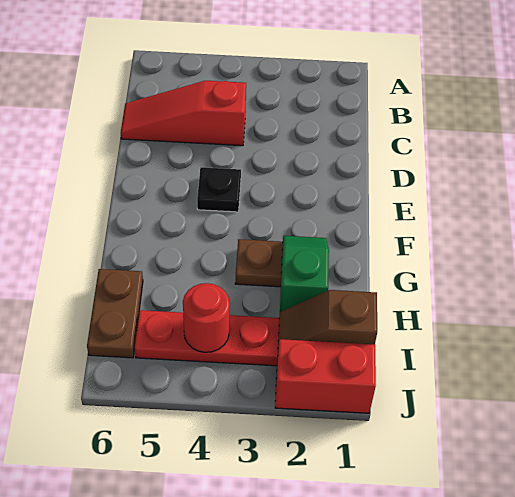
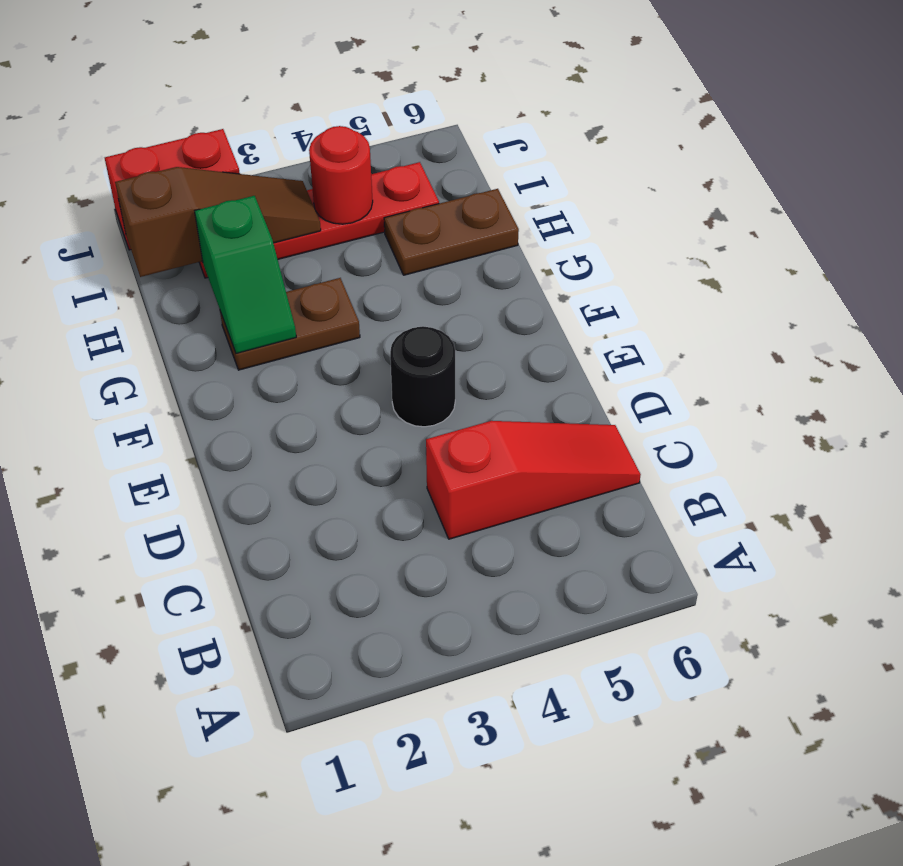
black 1x1 plate [197,167,241,212] -> black 1x1 round brick [390,326,455,427]
brown 1x2 plate [87,269,143,358] -> brown 1x2 plate turned to [384,189,519,275]
brown 1x2 slope [278,290,377,348] -> brown 1x3 slope [115,167,321,277]

